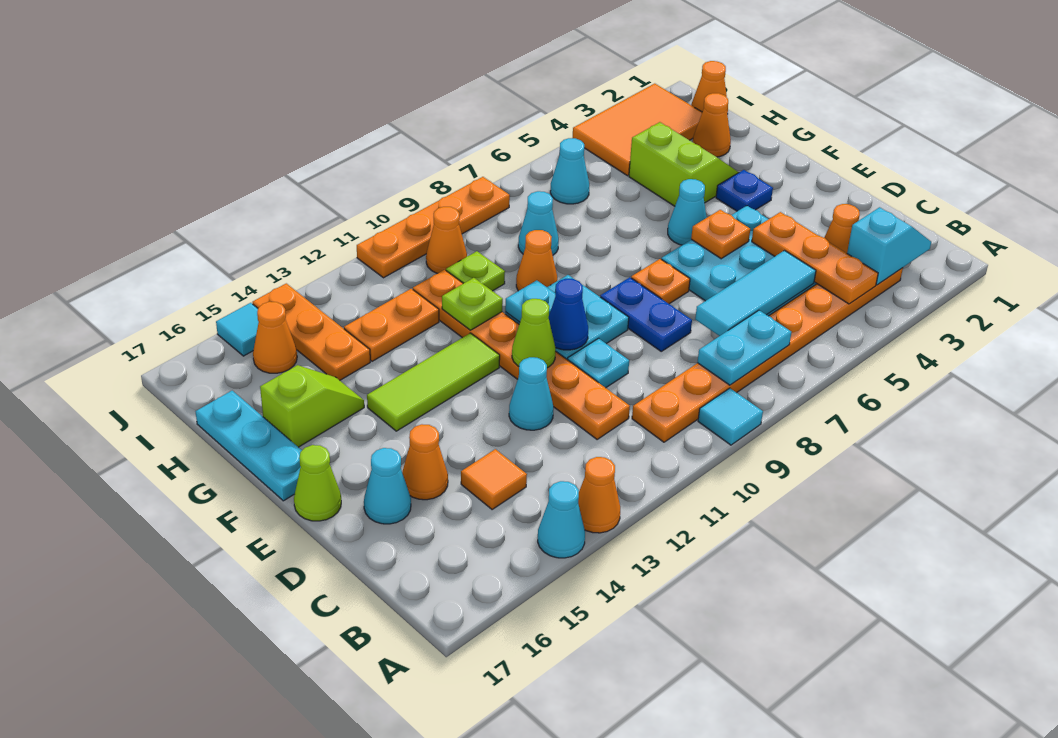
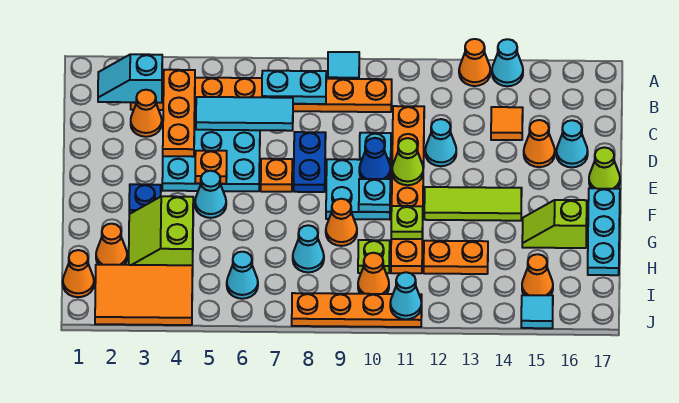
orange 1x3 plate [253,283,370,380] -> none
none -> cyan 1x1 cone [390,272,422,319]

